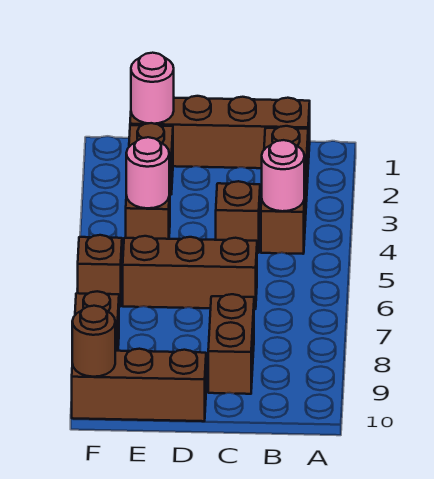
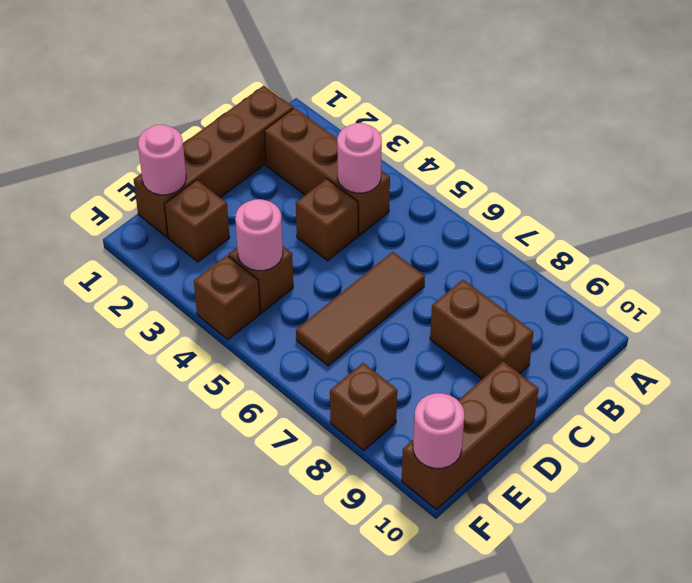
brown 1x3 brick [123,236,257,309] -> brown 1x3 tile [296,252,425,366]
brown 1x1 brick [78,235,122,307] -> brown 1x1 brick moved to [194,255,260,340]
brown 1x1 round brick [72,306,115,377] -> pink 1x1 round brick [413,393,464,468]

